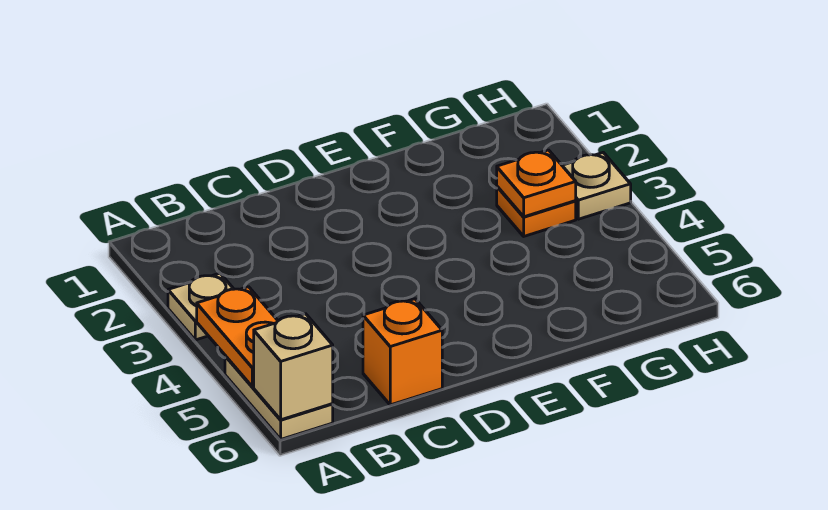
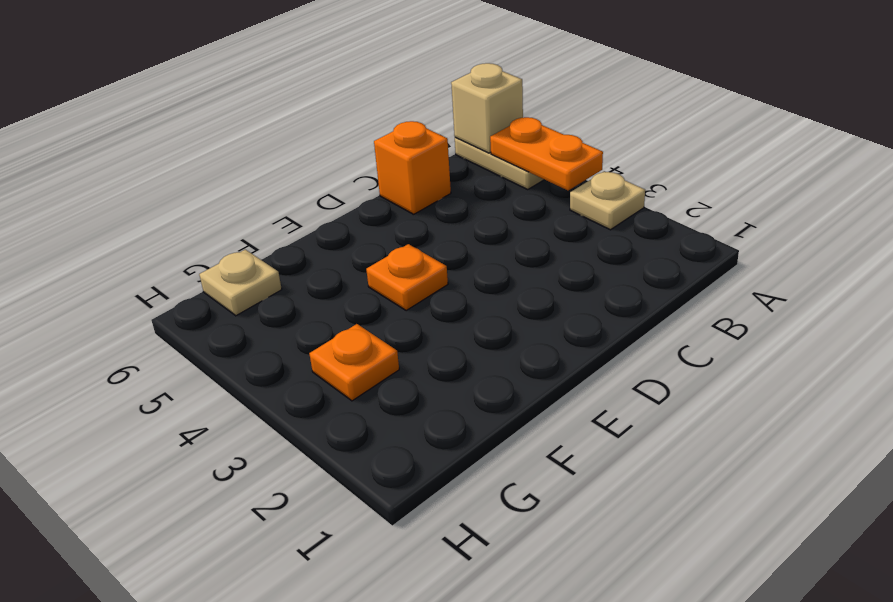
orange 1x1 plate [497,150,576,217] -> orange 1x1 plate moved to [366,244,448,311]
tan 1x1 plate [562,153,631,219] -> tan 1x1 plate moved to [199,250,282,316]

